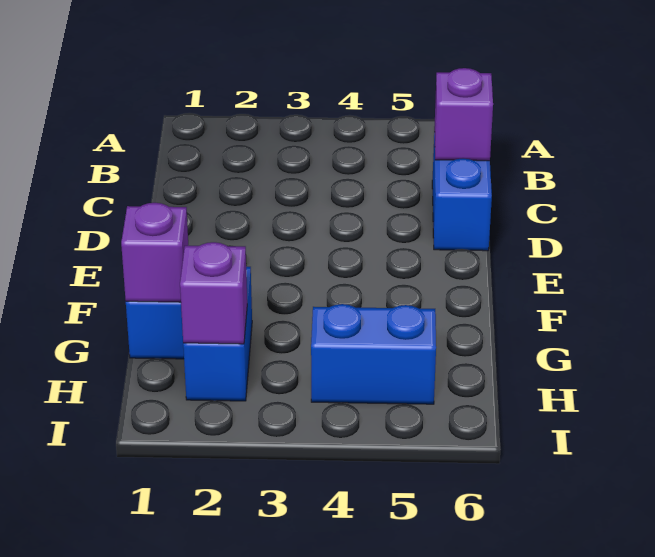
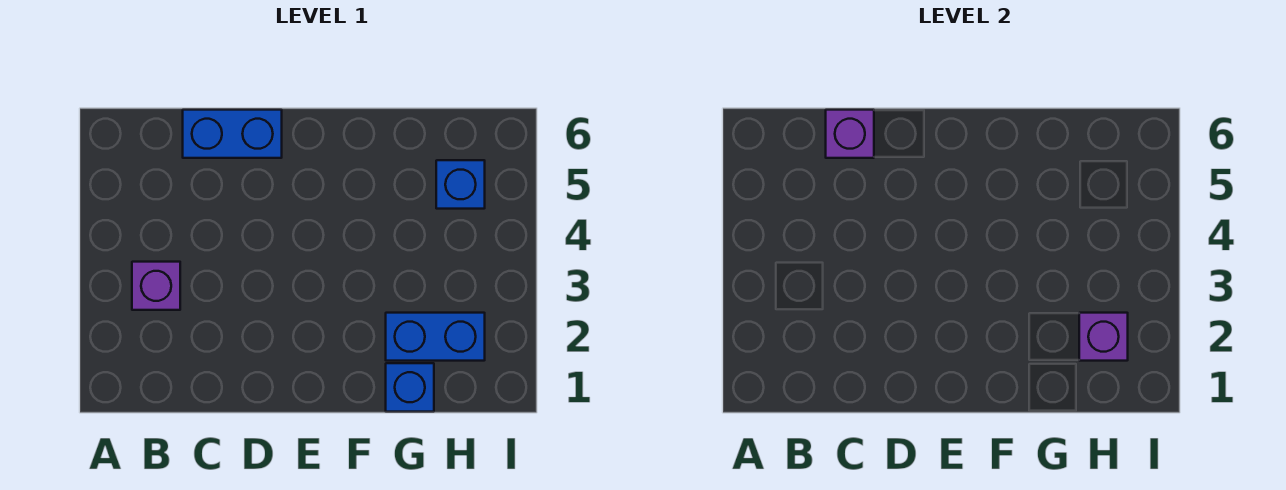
purple 1x1 brick [121,203,188,302] -> purple 1x1 brick moved to [132,262,180,310]
blue 1x2 brick [311,304,436,404] -> blue 1x1 brick [436,160,485,209]

